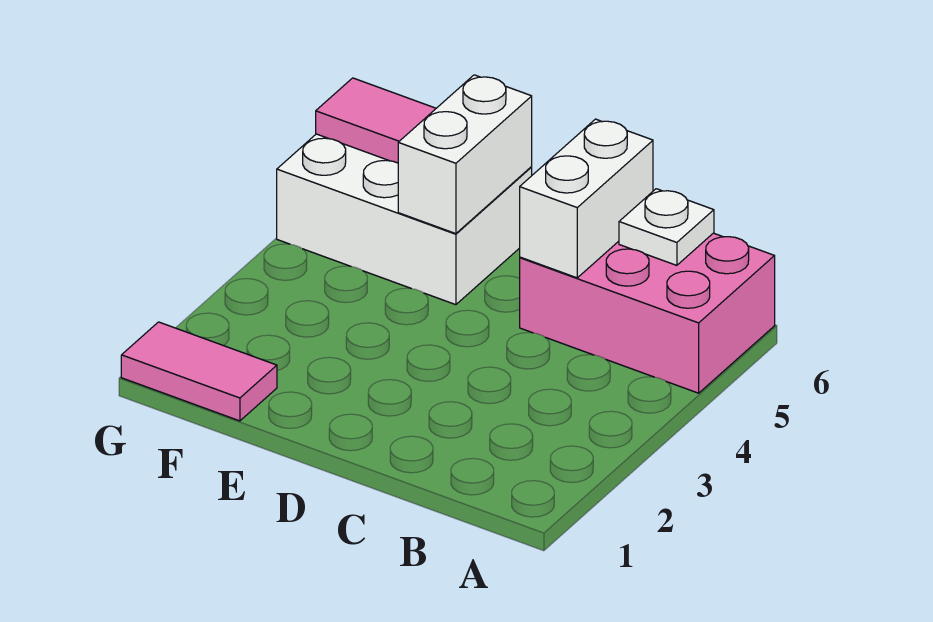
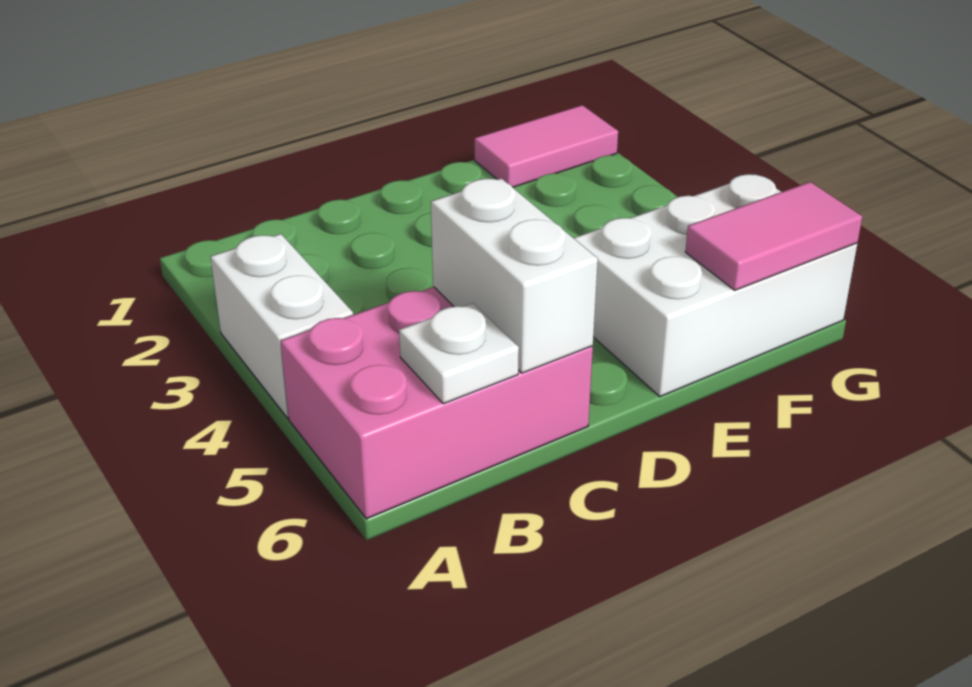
white 1x2 brick [398,75,532,234] -> white 1x2 brick moved to [210,234,353,418]

